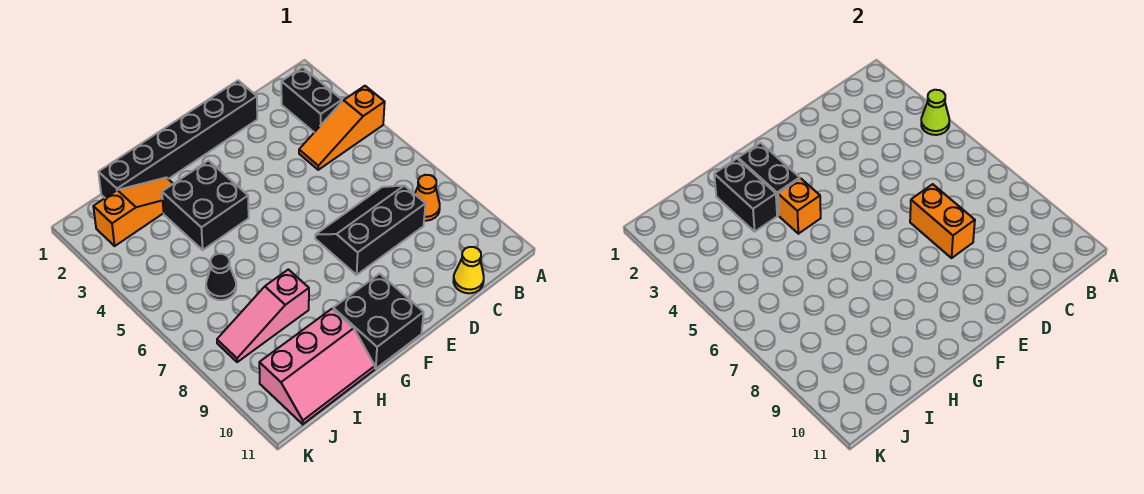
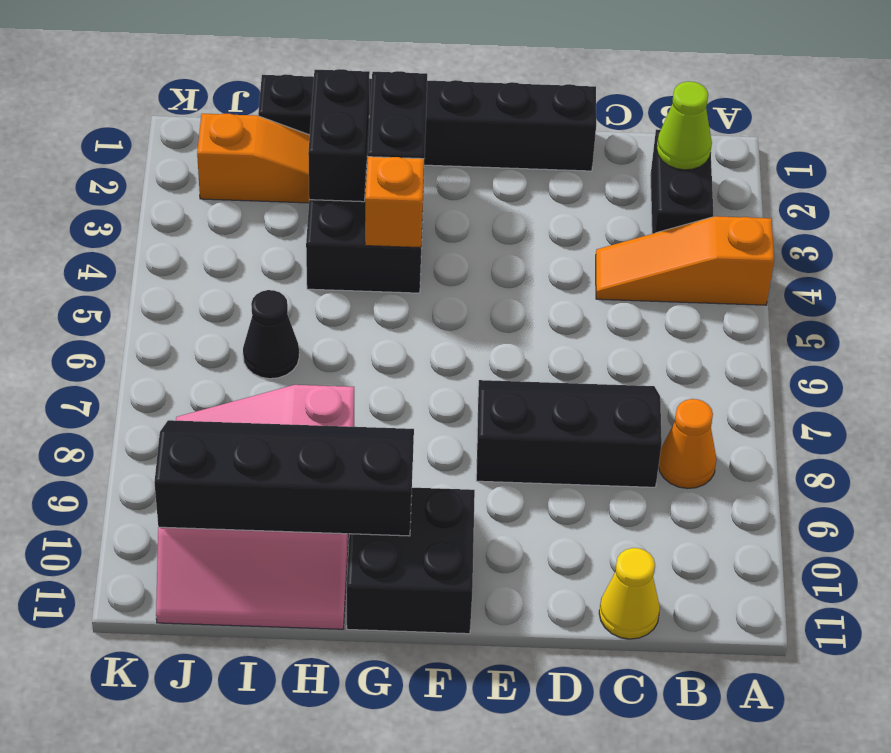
lime 1x1 cone [921,90,949,135] -> lime 1x1 cone moved to [656,81,712,170]
orange 1x2 brick [910,184,975,258] -> none
none -> black 2x4 slope [154,420,414,536]

